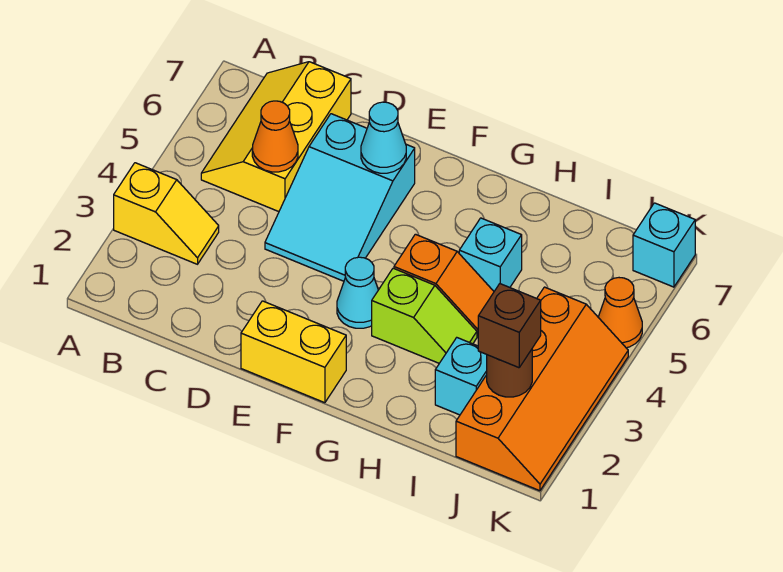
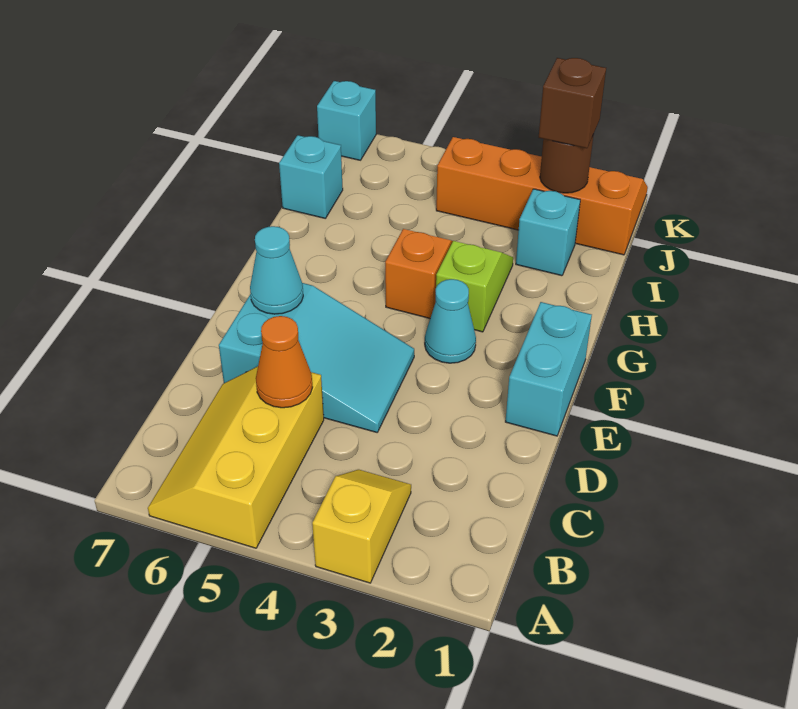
yellow 2x3 slope [201,62,351,212] -> yellow 2x3 slope turned to [148,366,324,548]
yellow 1x2 brick [241,301,346,403] -> cyan 1x2 brick [505,302,592,436]
cyan 1x1 brick [459,218,522,291] -> cyan 1x1 brick moved to [279,135,343,219]
orange 1x1 cone [598,278,642,348] -> none

